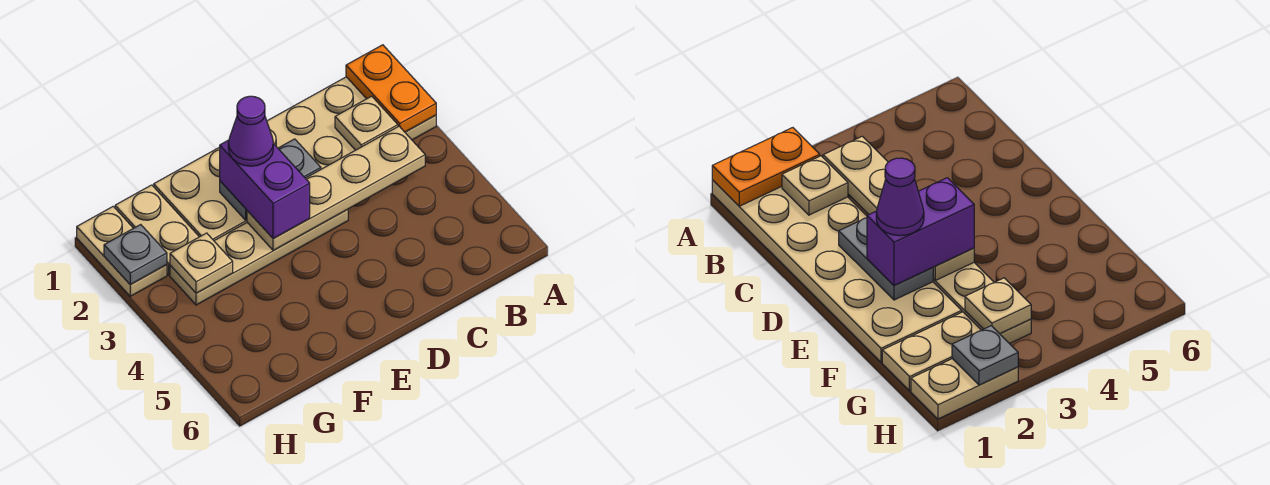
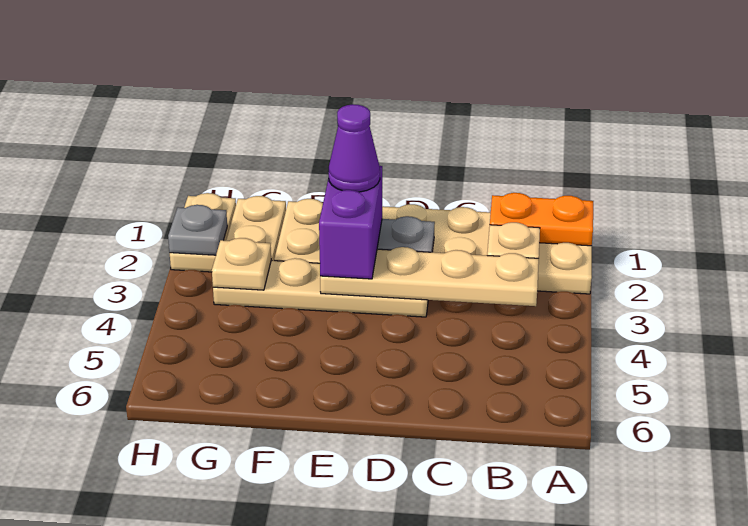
orange 1x2 plate [346,45,436,132] -> orange 1x2 plate turned to [490,193,593,246]

